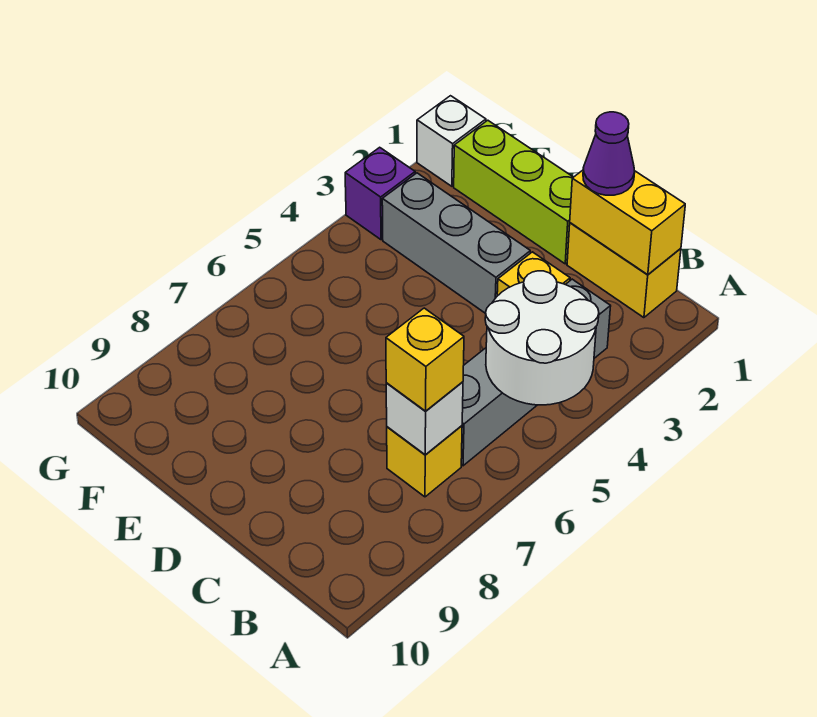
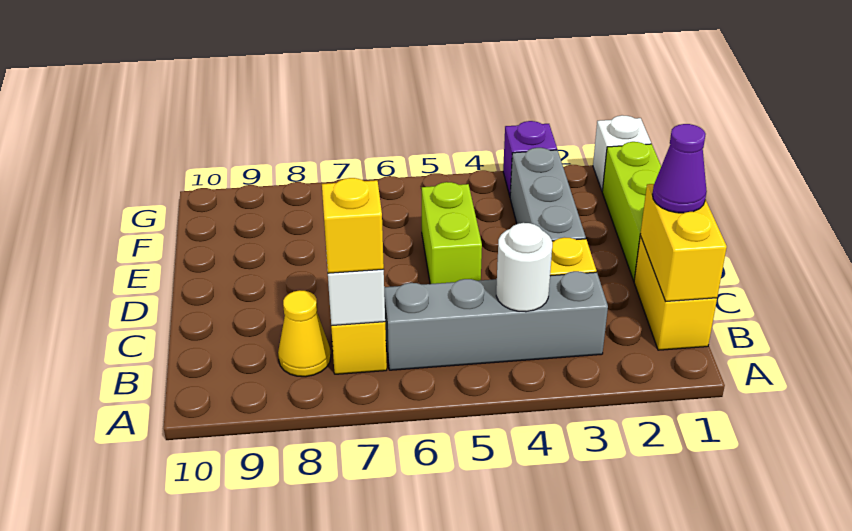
white 2x2 round brick [485,271,599,405] -> white 1x1 round brick [496,223,552,312]
none -> yellow 1x1 cone [278,290,331,377]
none -> lime 1x2 brick [422,182,482,284]

